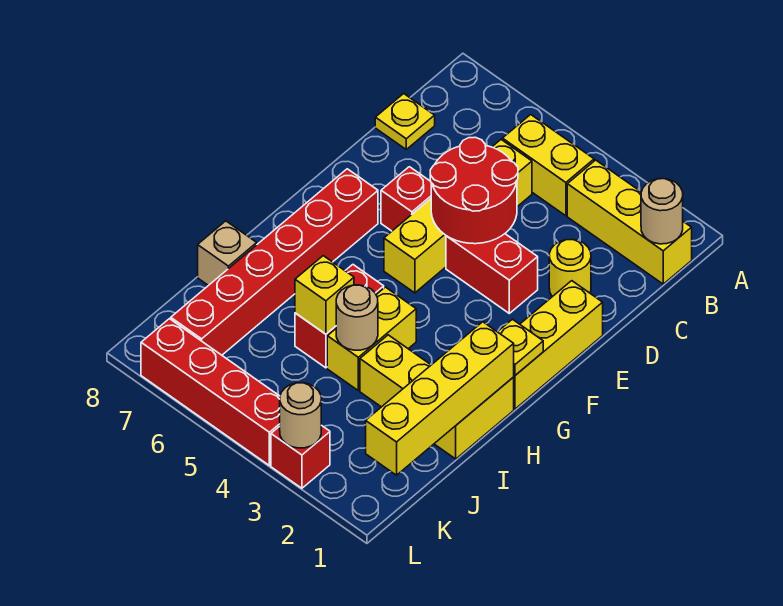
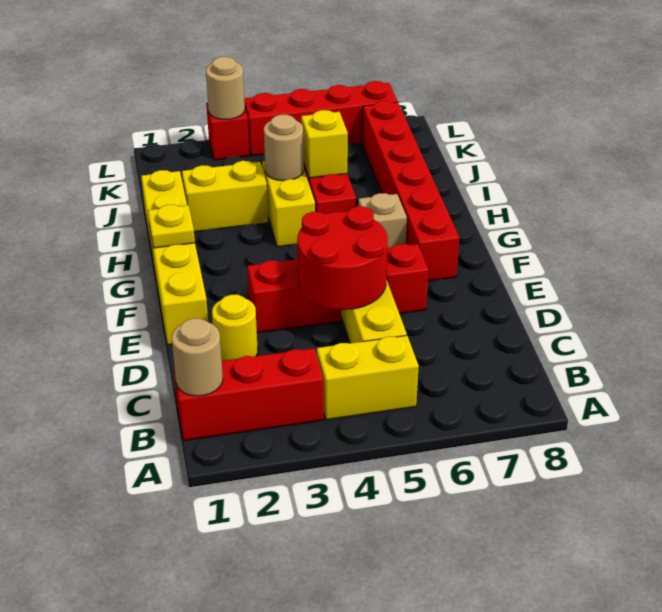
yellow 1x3 brick [567,160,692,284] -> red 1x3 brick [174,348,324,441]
yellow 1x1 plate [375,94,435,149] -> none
yellow 1x4 brick [366,322,514,475] -> none
tan 1x1 brick [198,221,257,286] -> tan 1x1 brick moved to [358,193,407,248]

